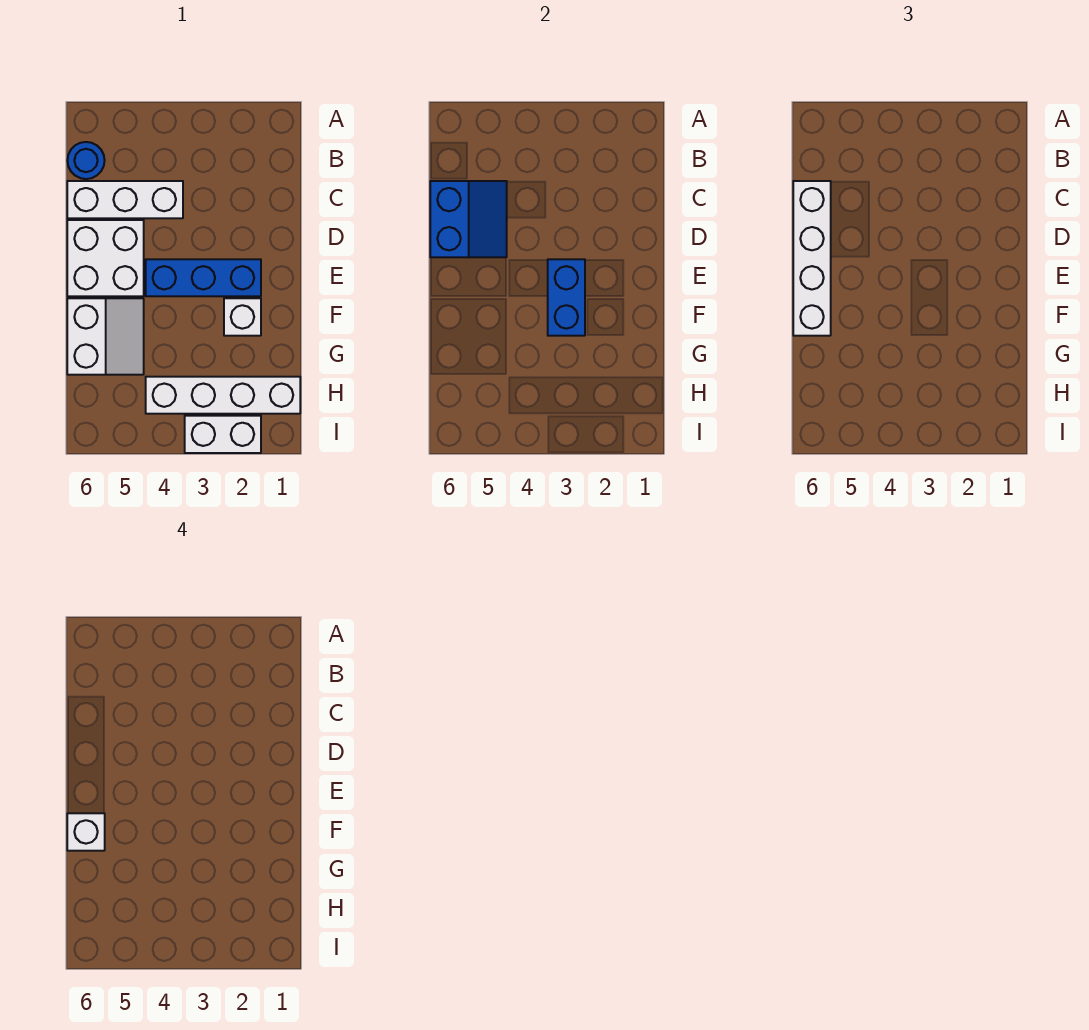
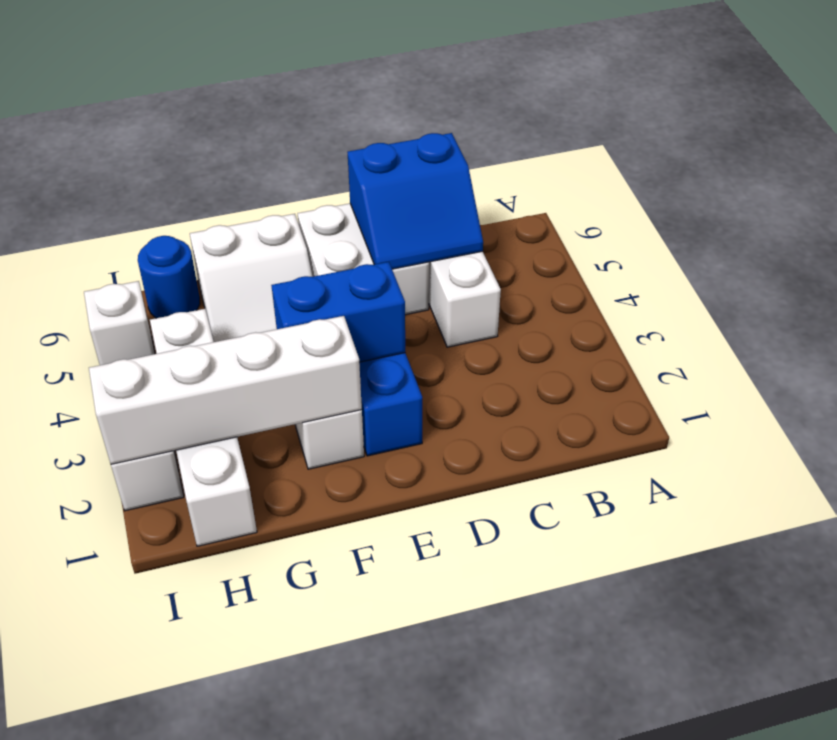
blue 1x1 round brick [67,142,105,179] -> blue 1x1 round brick moved to [138,236,200,318]
white 1x4 brick [793,181,831,336] -> white 1x4 brick moved to [89,316,362,464]
white 1x1 brick [67,813,105,851] -> white 1x1 brick moved to [84,281,155,365]

